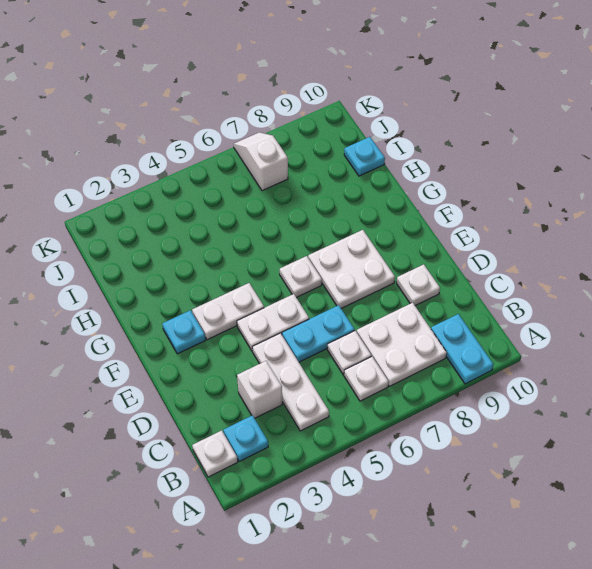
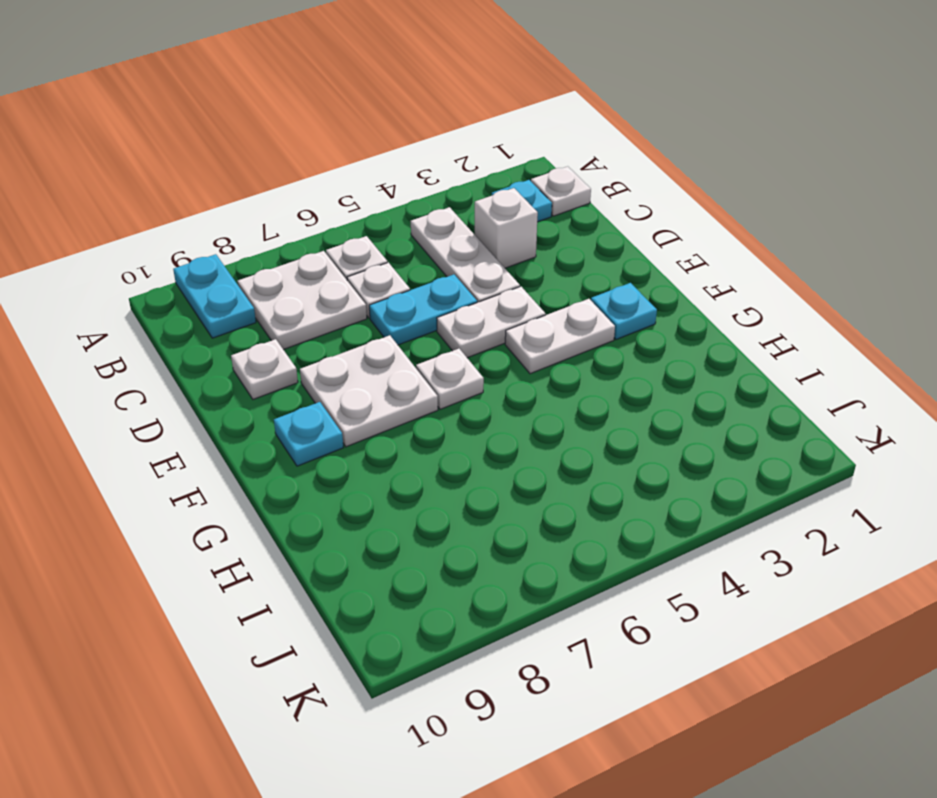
cyan 1x1 plate [344,137,385,176] -> cyan 1x1 plate moved to [274,402,343,466]
white 1x2 slope [234,132,288,191] -> none

